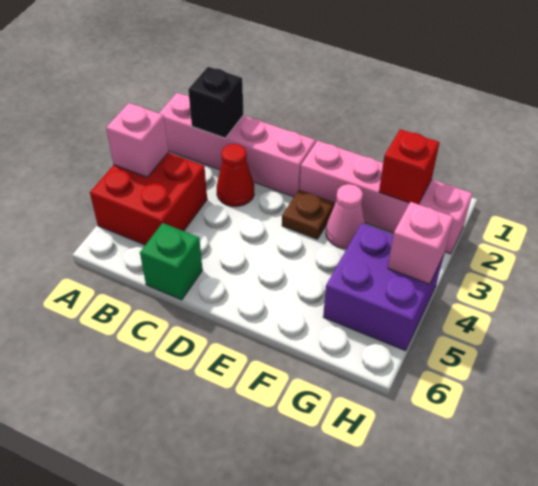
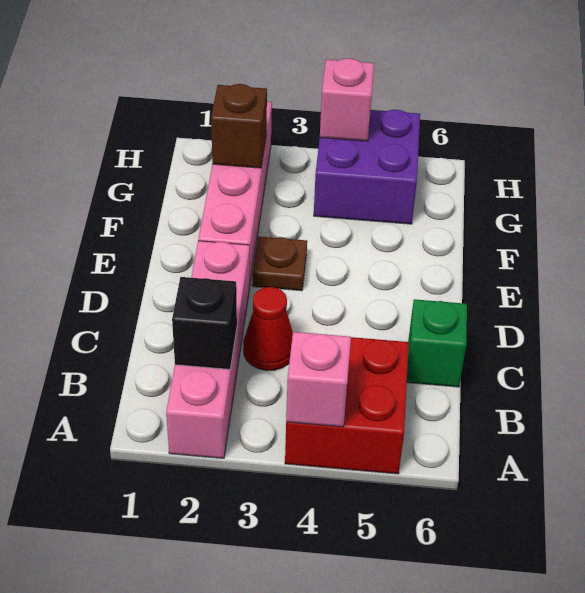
pink 1x1 cone [326,184,365,249] -> none
red 1x1 brick [379,129,440,204] -> brown 1x1 brick [211,84,267,168]

